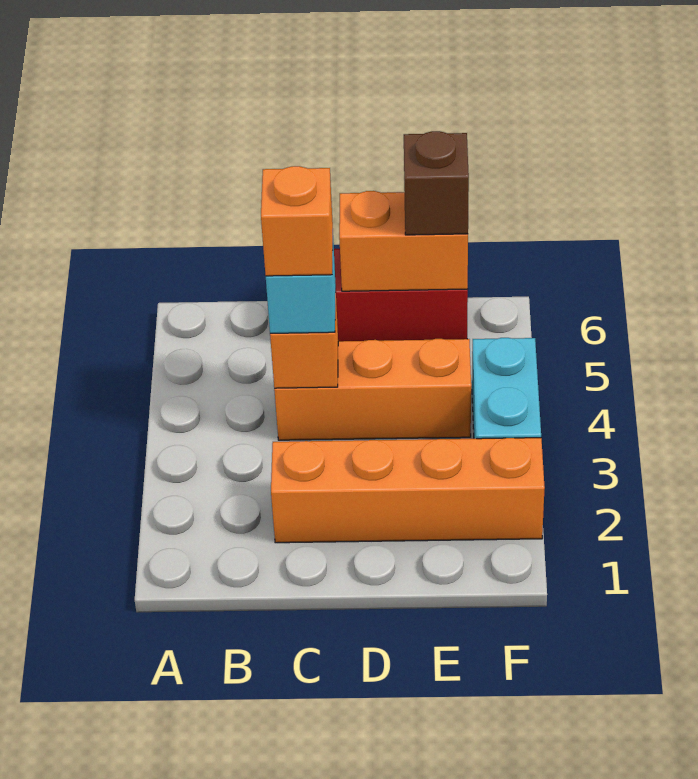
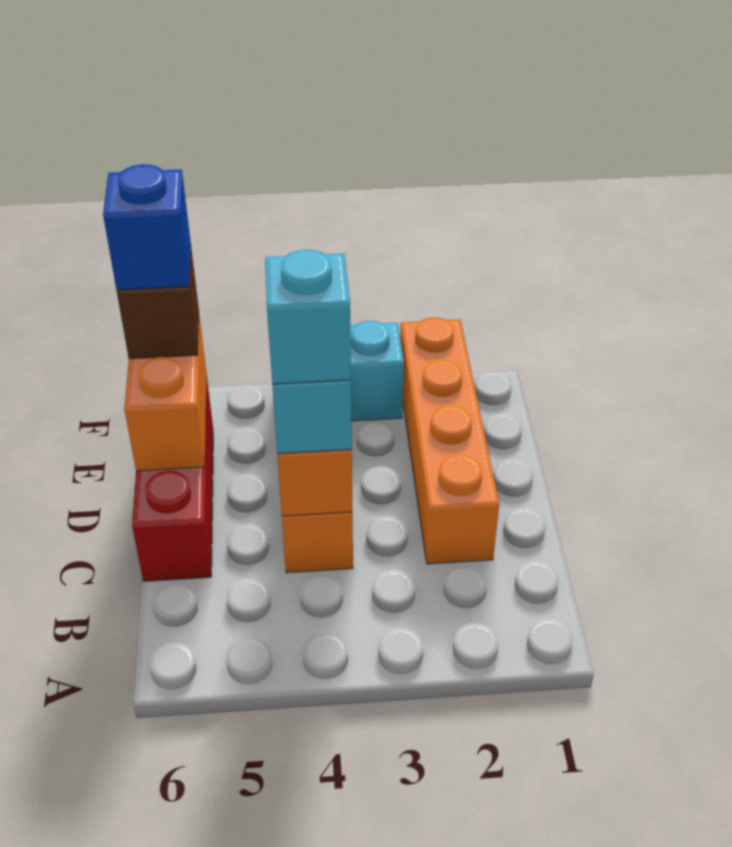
orange 1x1 brick [261,166,333,276] -> cyan 1x1 brick [265,250,351,384]
none -> blue 1x1 brick [103,164,191,290]

